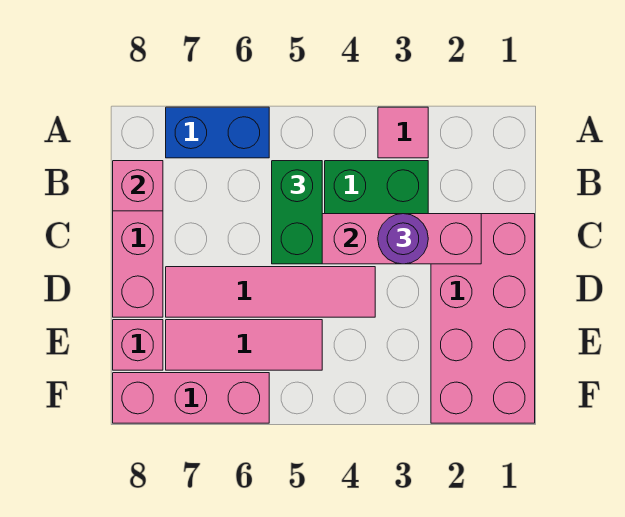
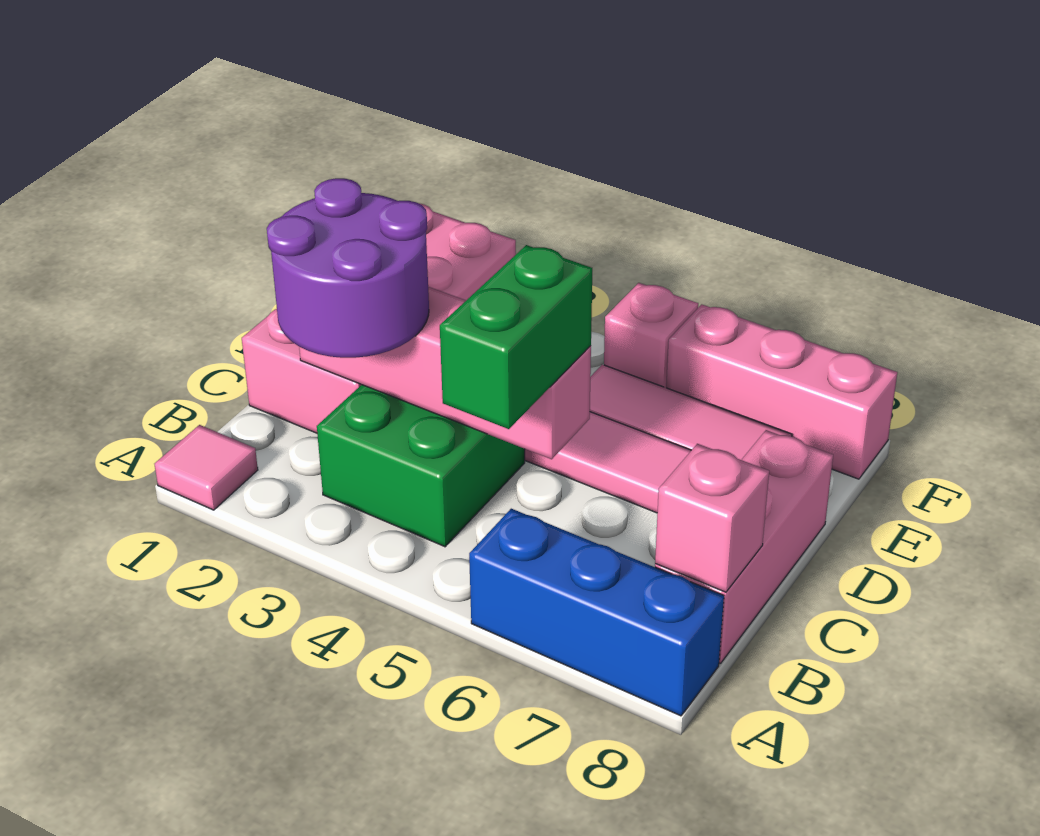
pink 1x1 tile [378,107,428,158] -> pink 1x1 tile moved to [155,425,258,510]
blue 1x2 brick [166,107,269,158] -> blue 1x3 brick [469,509,724,716]
purple 1x1 round brick [378,214,428,264] -> purple 2x2 round brick [267,178,429,358]
pink 1x1 brick [113,320,163,370] -> pink 1x1 brick moved to [604,283,698,388]

